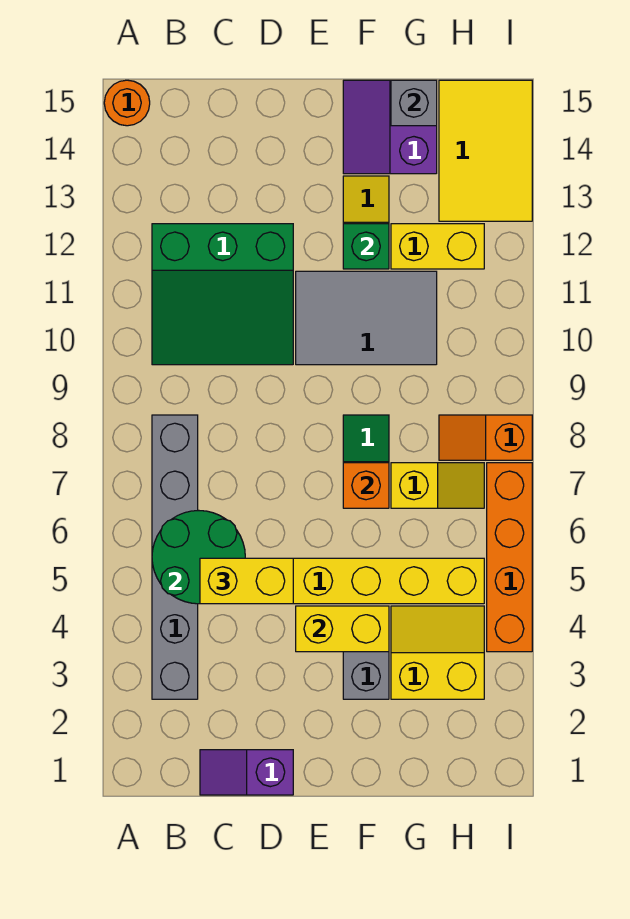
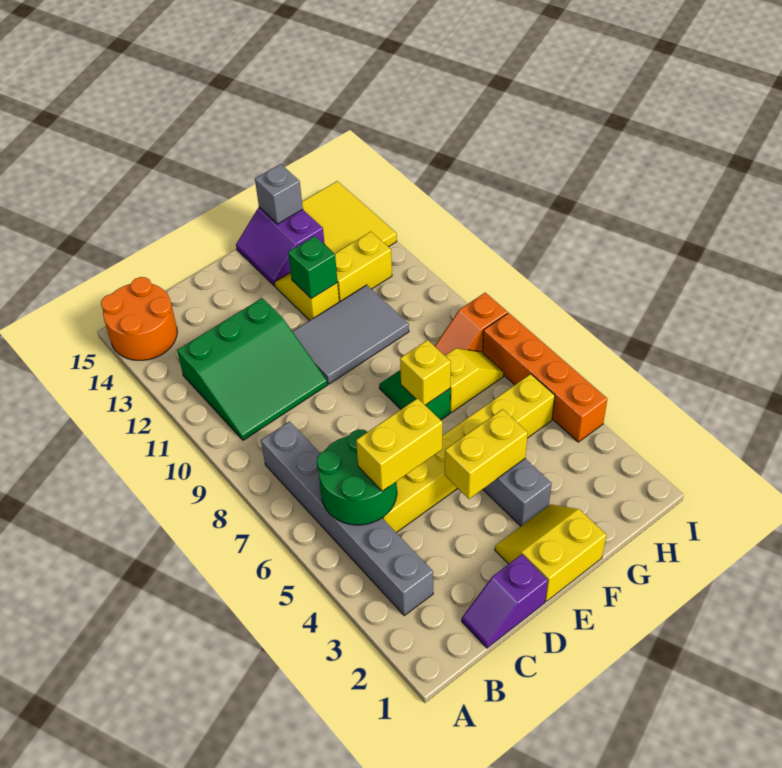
orange 1x1 round brick [104,80,150,126] -> orange 2x2 round brick [101,277,177,360]
orange 1x1 brick [343,463,389,508] -> yellow 1x1 brick [400,340,451,405]
yellow 2x2 slope [391,606,484,699] -> yellow 2x2 slope moved to [495,504,606,601]

